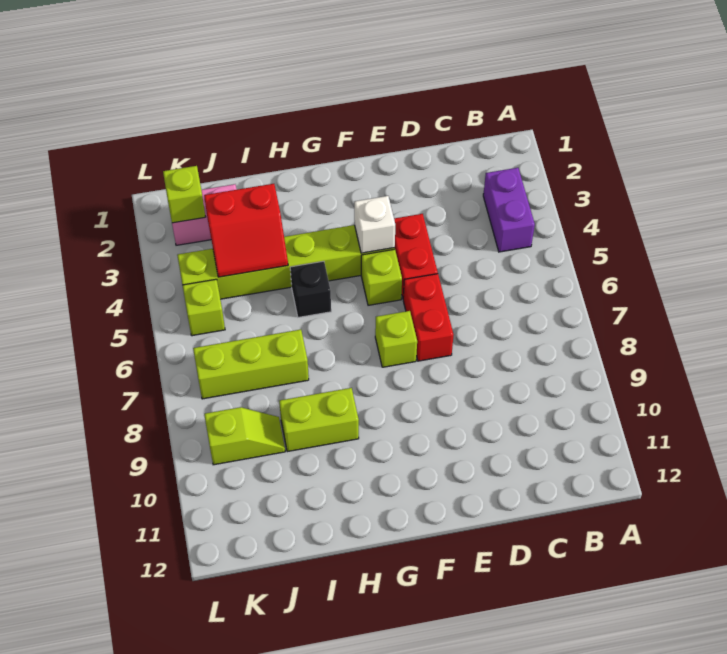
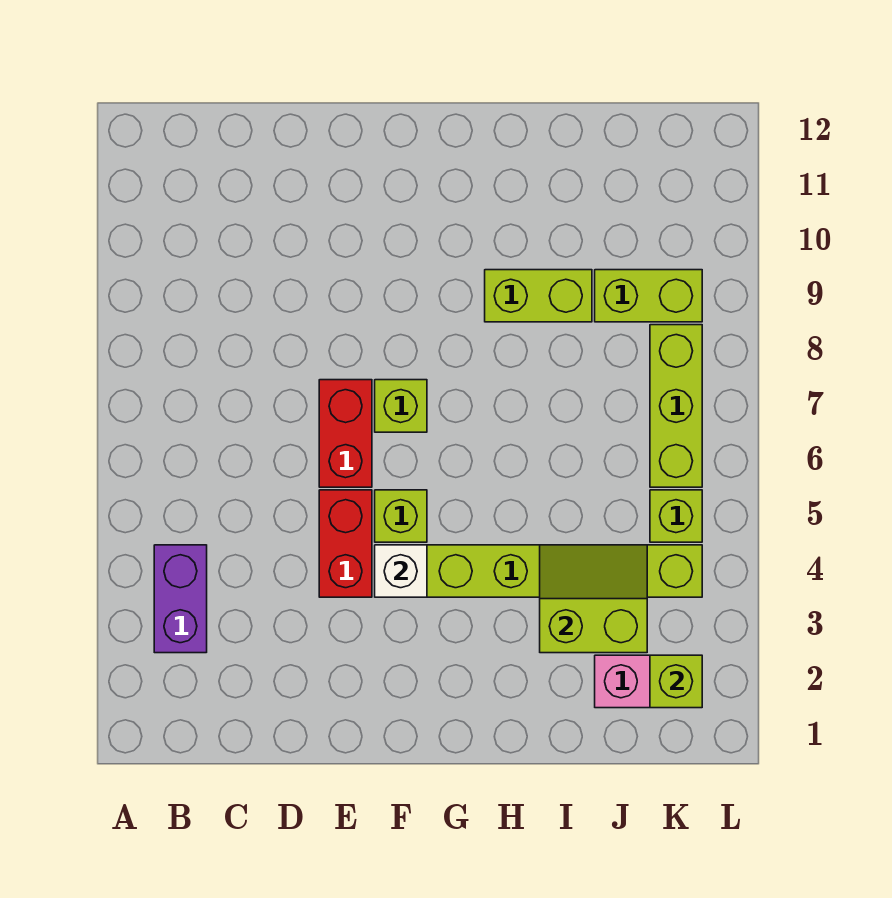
black 1x1 brick [290,261,331,317] -> none
red 2x2 slope [204,184,288,277] -> lime 2x2 slope [540,545,647,653]
lime 1x3 brick [193,330,309,399] -> lime 1x3 brick turned to [650,325,702,487]
lime 1x2 slope [204,407,285,465] -> lime 1x2 brick [595,270,702,322]

